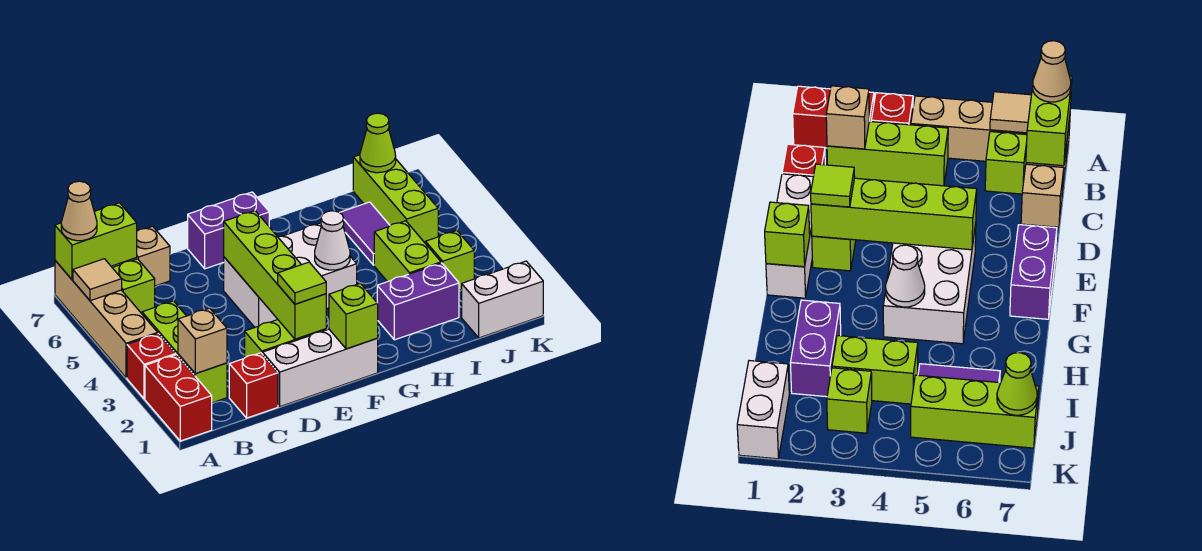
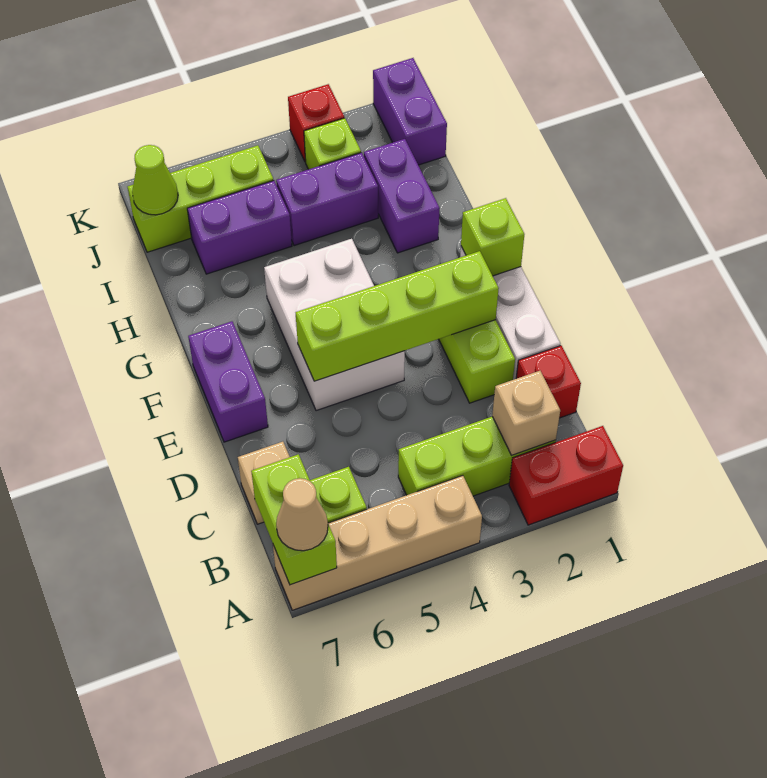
red 1x1 brick [127,334,176,399] -> red 1x1 brick moved to [288,84,344,162]
tan 1x1 tile [73,259,122,301] -> none
lime 1x1 tile [278,262,326,304] -> none
white 1x1 cone [315,211,350,270] -> none
lime 1x2 brick [374,221,441,282] -> purple 1x2 brick [276,153,378,246]
purple 1x2 tile [339,202,390,265] -> purple 1x2 brick [187,181,292,274]
white 1x2 brick [462,261,543,338] -> purple 1x2 brick [373,58,447,165]

